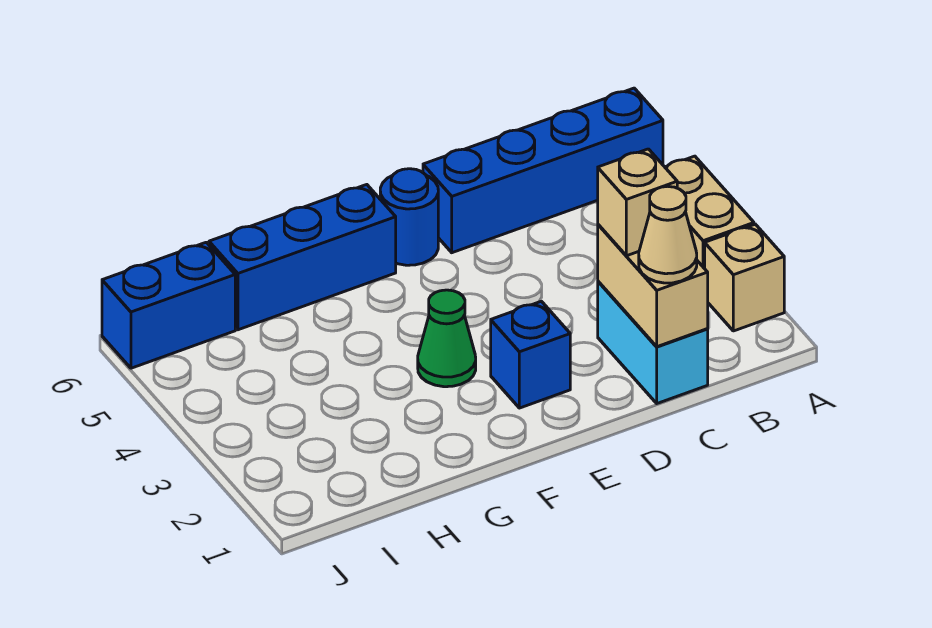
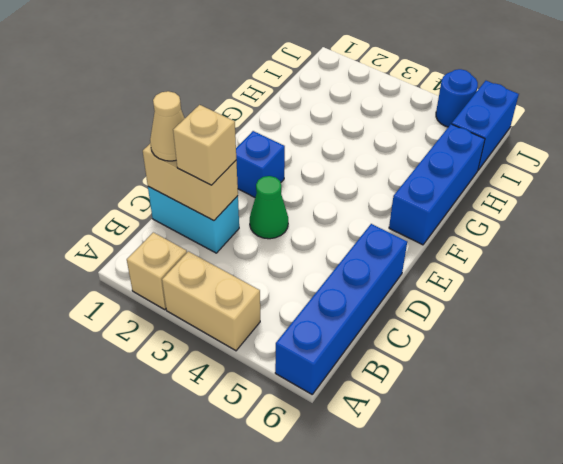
blue 1x1 round brick [380,169,438,265] -> blue 1x1 round brick moved to [436,69,478,127]
green 1x1 cone [418,290,476,387] -> green 1x1 cone moved to [250,176,288,239]

